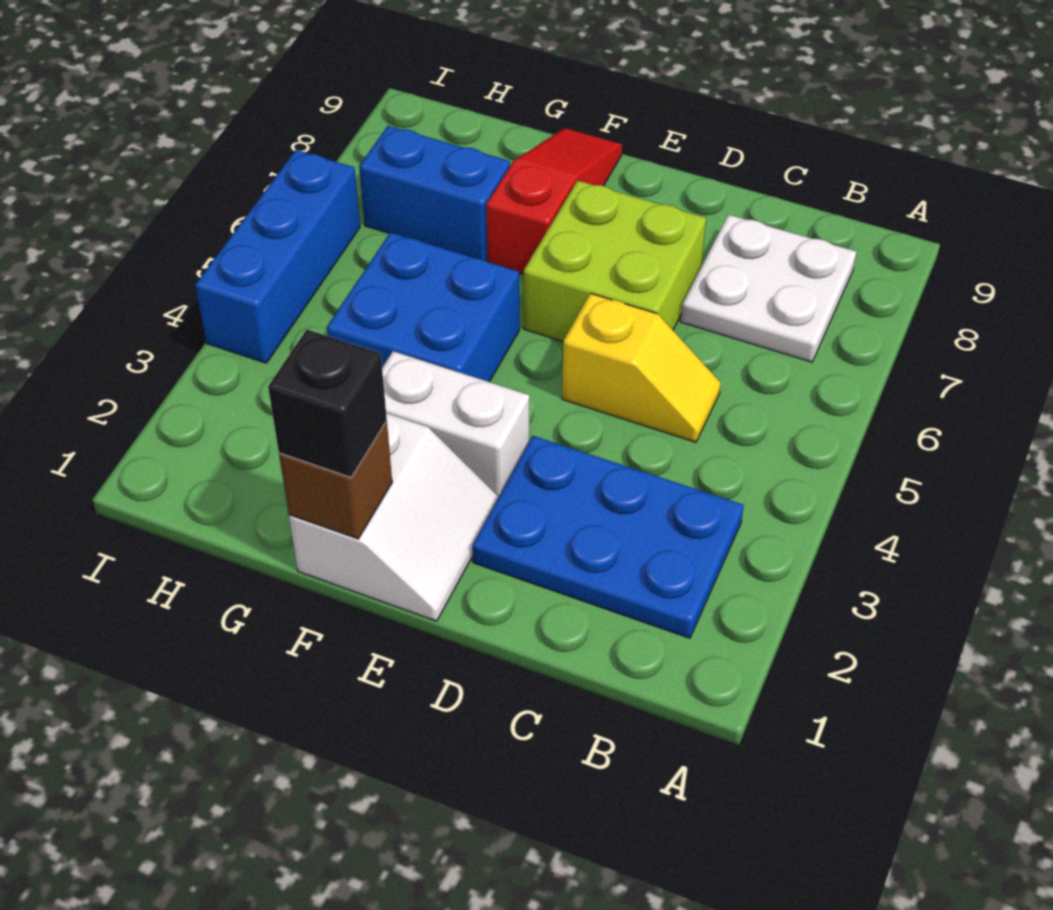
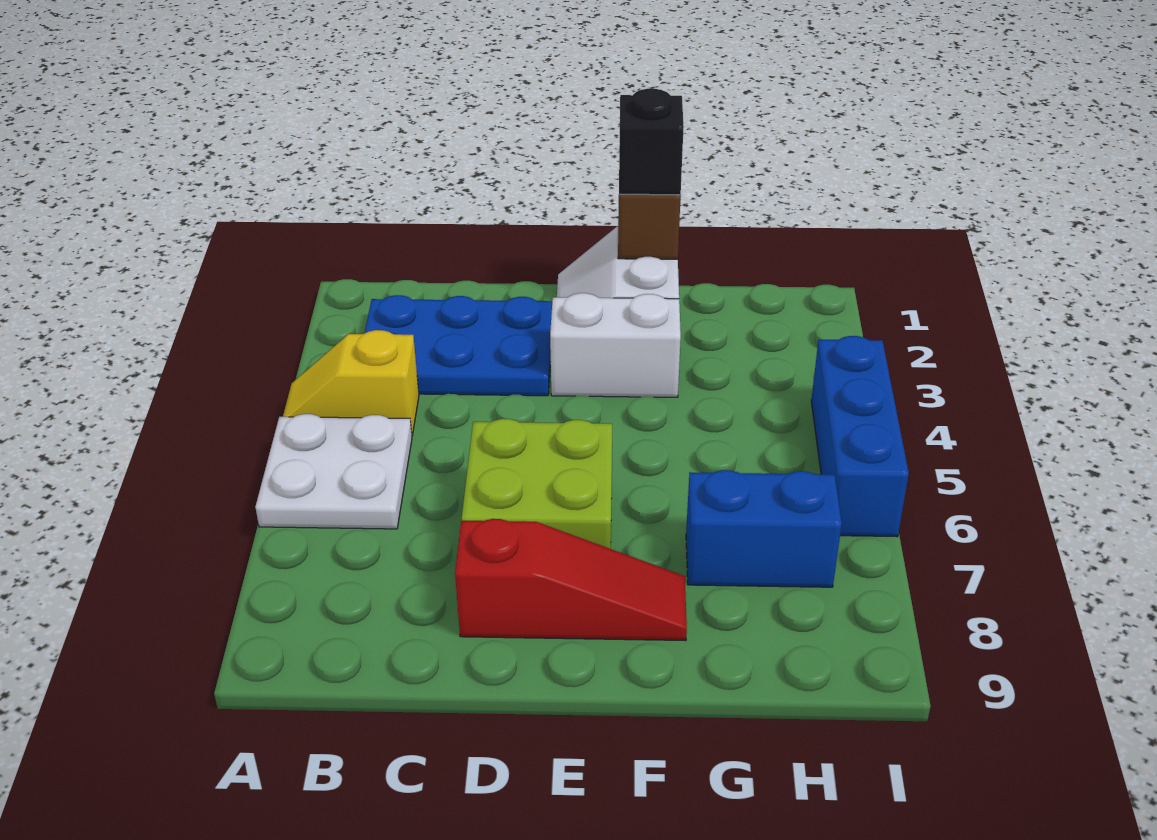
white 2x2 plate [681,215,856,362] -> white 2x2 plate moved to [255,414,412,529]
yellow 1x2 slope [562,293,721,442] -> yellow 1x2 slope moved to [283,330,419,435]
blue 2x2 brick [327,232,519,382] -> none
red 1x3 slope [486,128,622,274] -> red 1x3 slope turned to [455,519,687,641]

